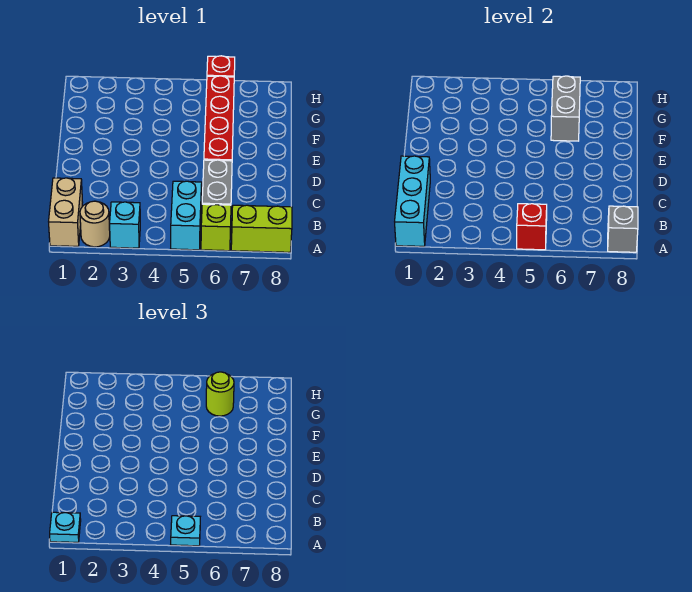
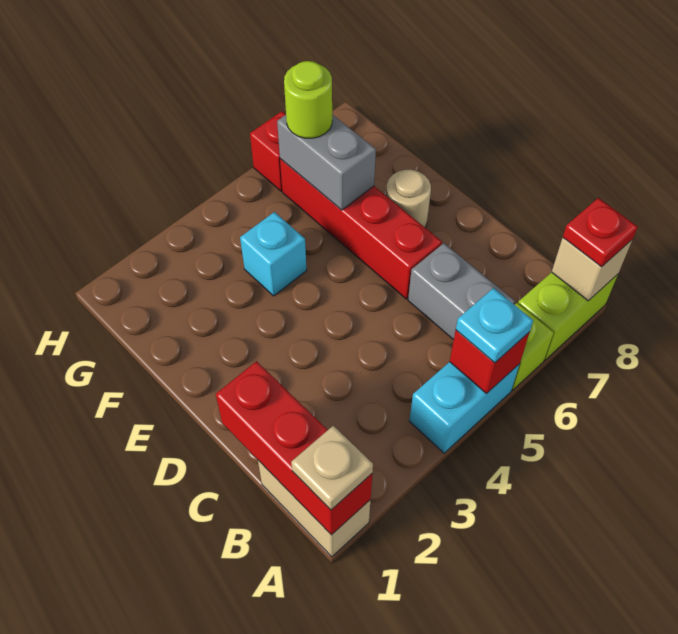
cyan 1x3 brick [395,156,430,246] -> red 1x3 brick [216,361,372,535]
cyan 1x1 plate [50,512,81,542] -> tan 1x1 plate [291,426,373,510]
tan 1x1 round brick [80,201,110,247] -> tan 1x1 round brick moved to [386,170,431,227]
cyan 1x1 brick [110,202,140,248] -> cyan 1x1 brick moved to [240,212,307,296]
cyan 1x2 brick [171,181,202,250] -> cyan 1x2 brick turned to [409,362,520,453]
grey 1x1 brick [608,206,638,252] -> tan 1x1 brick [552,238,633,301]
none -> red 1x1 plate [563,198,638,267]

